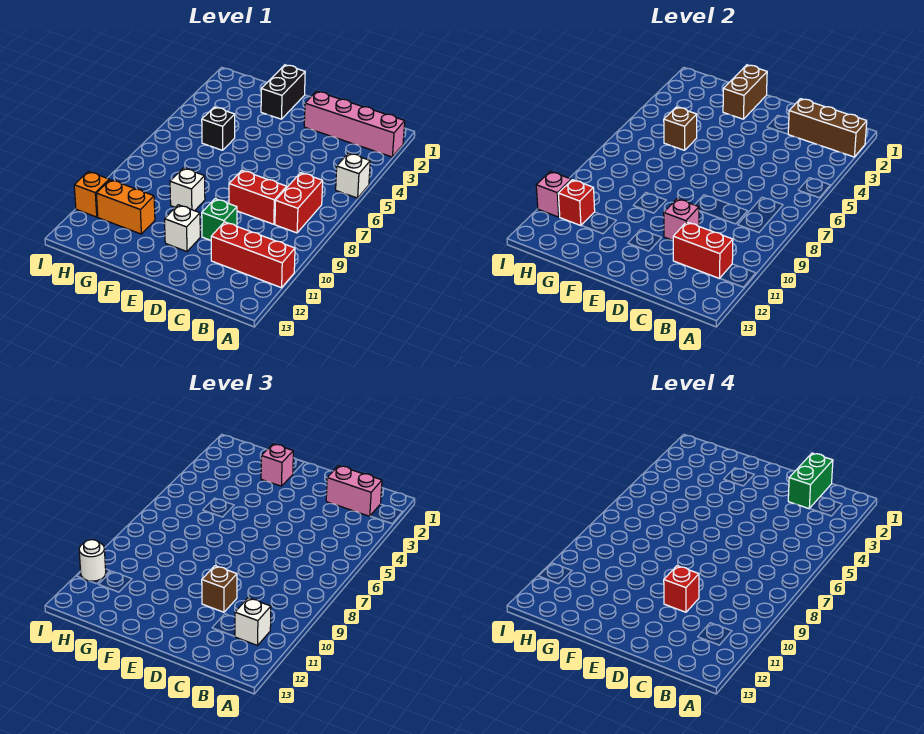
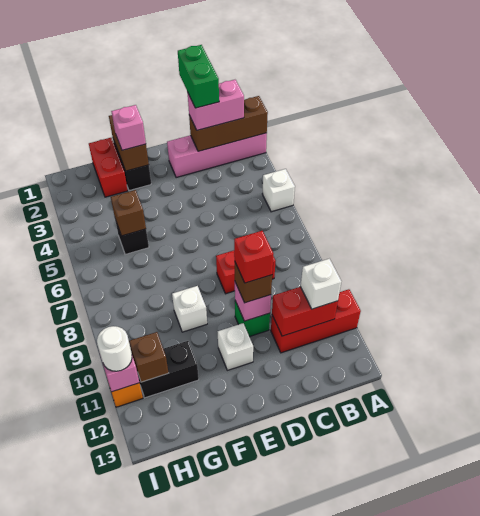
red 1x2 brick [275,173,323,233] -> red 1x2 brick moved to [89,138,128,197]
orange 1x2 brick [96,180,155,234] -> black 1x2 brick [137,341,199,398]
red 1x1 brick [558,180,595,226] -> brown 1x1 brick [129,332,168,382]

